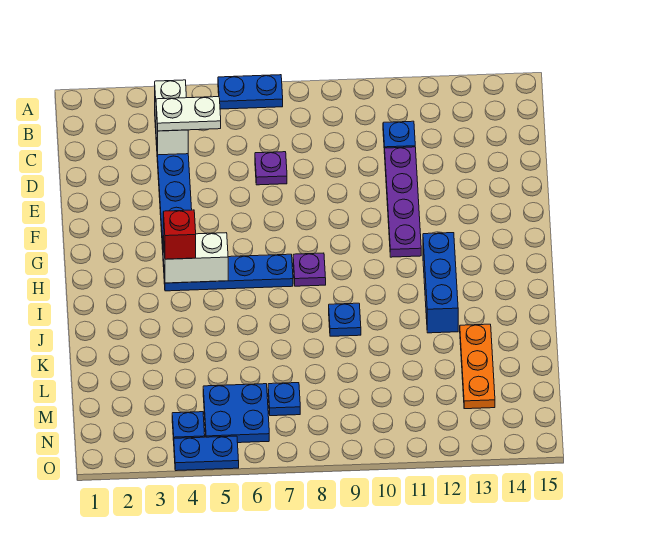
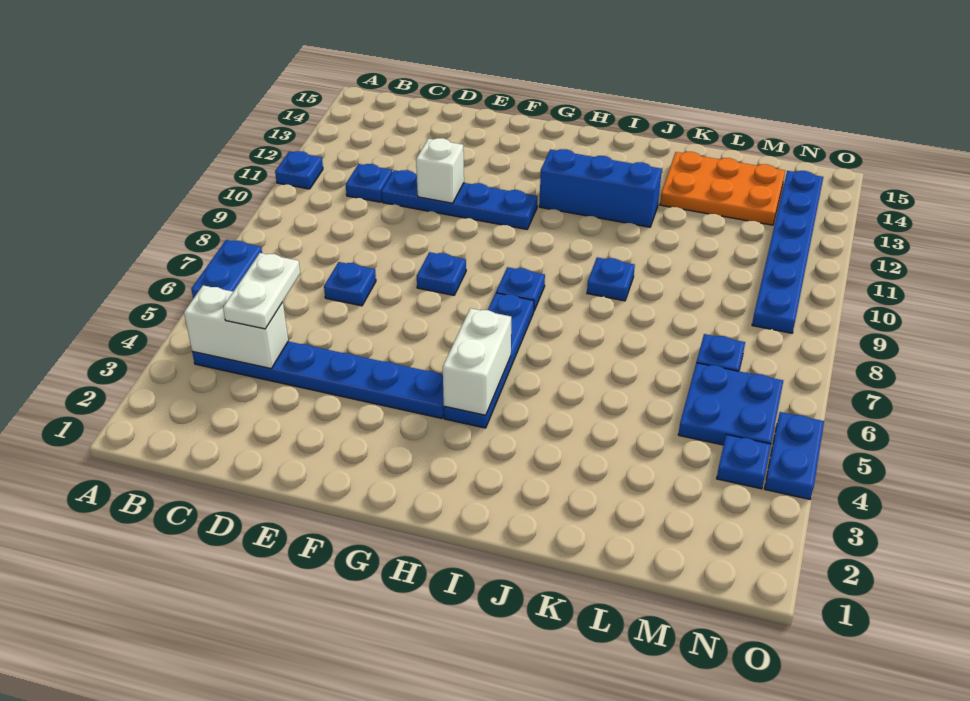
none -> blue 1x1 plate [275,151,323,189]
purple 1x1 plate [255,152,287,185] -> blue 1x1 plate [324,262,376,306]
purple 1x4 plate [385,147,421,257] -> blue 1x4 plate [382,170,537,229]
none -> white 1x1 brick [416,138,464,203]
none -> blue 1x1 plate [417,252,466,295]
red 1x1 brick [163,210,196,259] -> none
purple 1x1 plate [293,253,326,286] -> blue 1x1 plate [496,267,545,310]
orange 1x3 plate [460,324,495,409] -> orange 2x3 plate [660,152,785,225]
none -> blue 1x6 plate [752,171,823,333]

